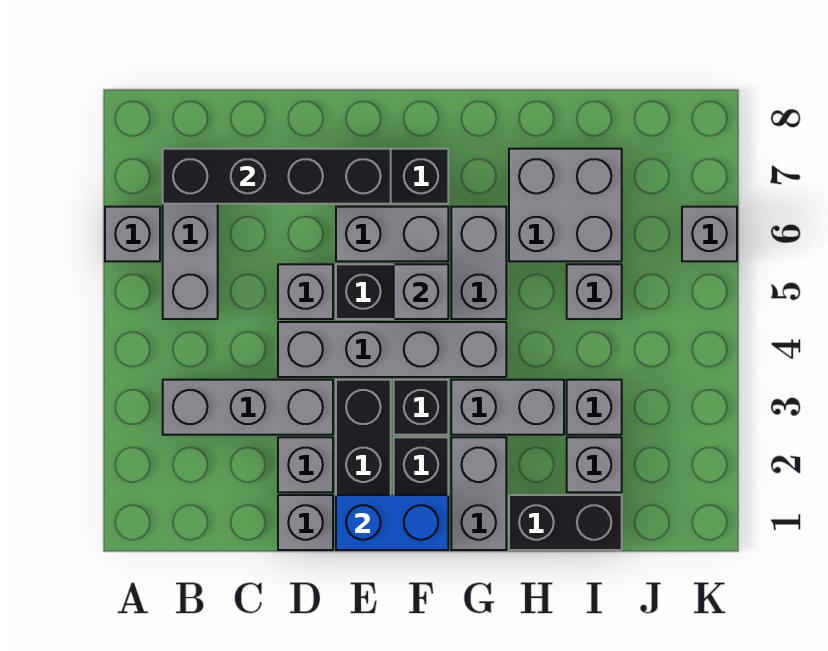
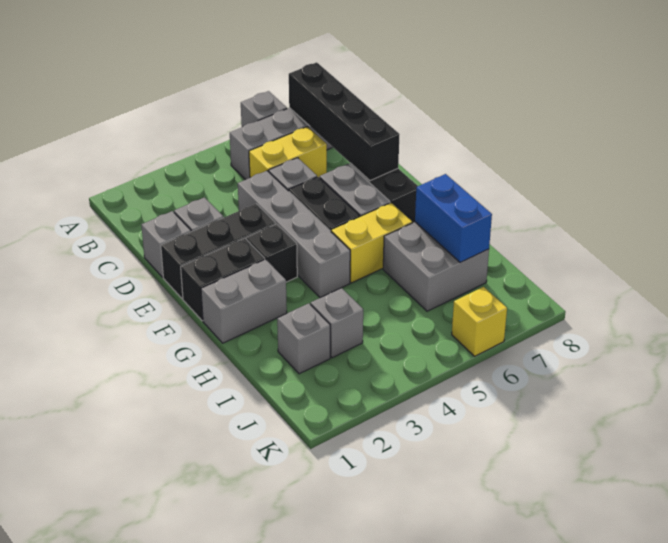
grey 1x3 brick [163,380,333,435] -> none
none -> yellow 1x2 brick [249,127,327,178]
blue 1x2 brick [336,495,448,550] -> blue 1x2 brick moved to [415,174,492,263]
grey 1x1 brick [394,264,448,319] -> none
grey 1x2 brick [451,380,564,435] -> none
grey 1x2 brick [451,207,506,319] -> yellow 1x2 brick [331,203,412,283]
black 1x2 brick [509,495,622,550] -> none
grey 1x1 brick [567,264,622,319] -> none
grey 1x1 brick [682,207,737,261] -> yellow 1x1 brick [452,287,507,356]

